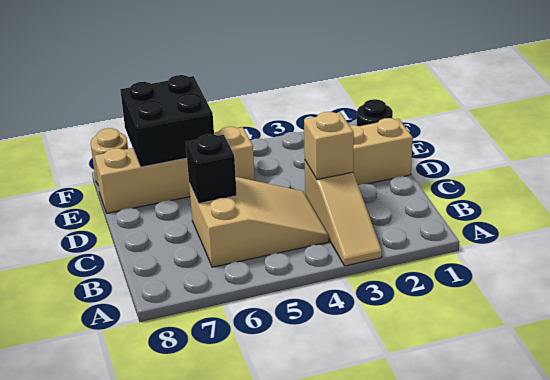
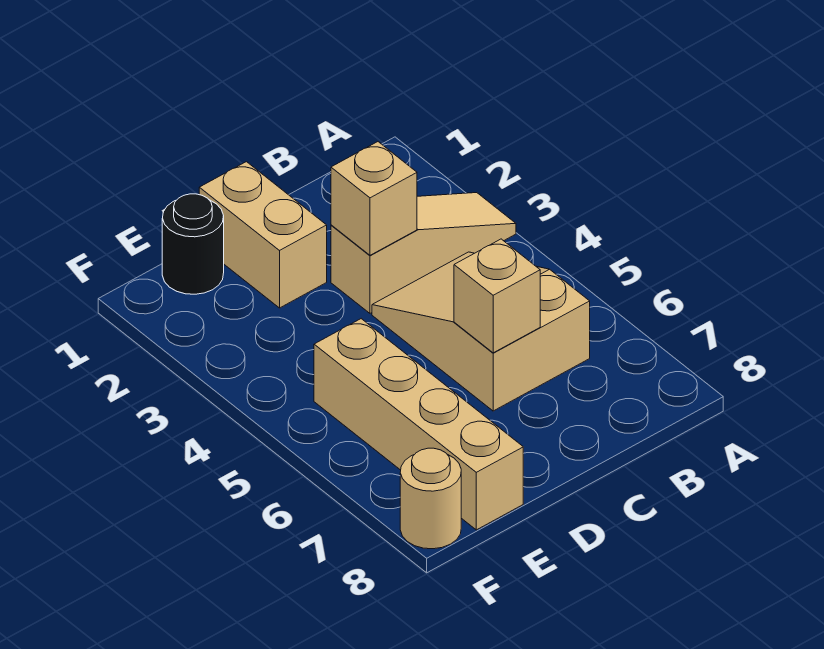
black 1x1 brick [186,134,237,203] -> tan 1x1 brick [454,239,540,353]
black 2x2 brick [120,75,214,167] -> none

